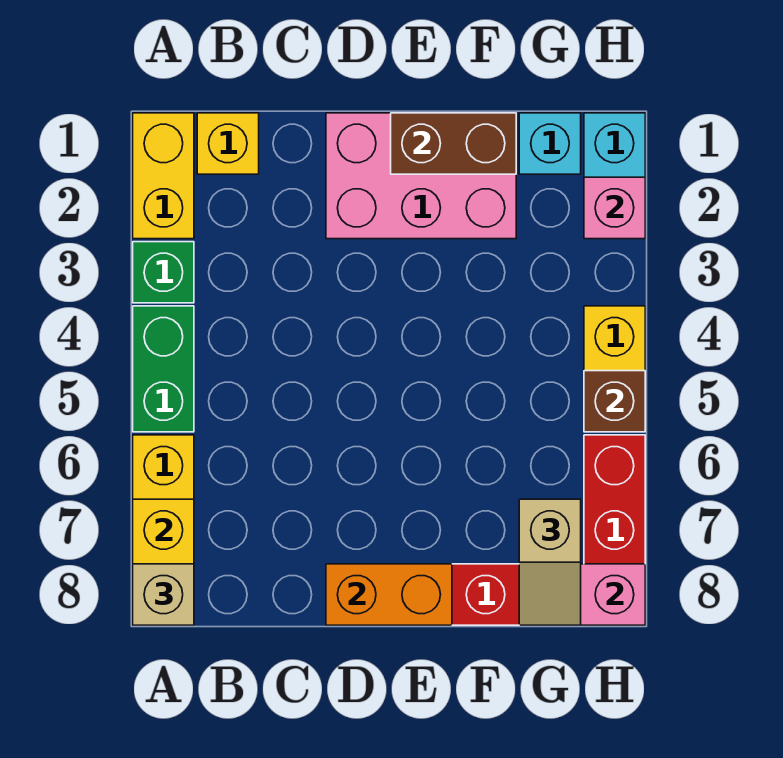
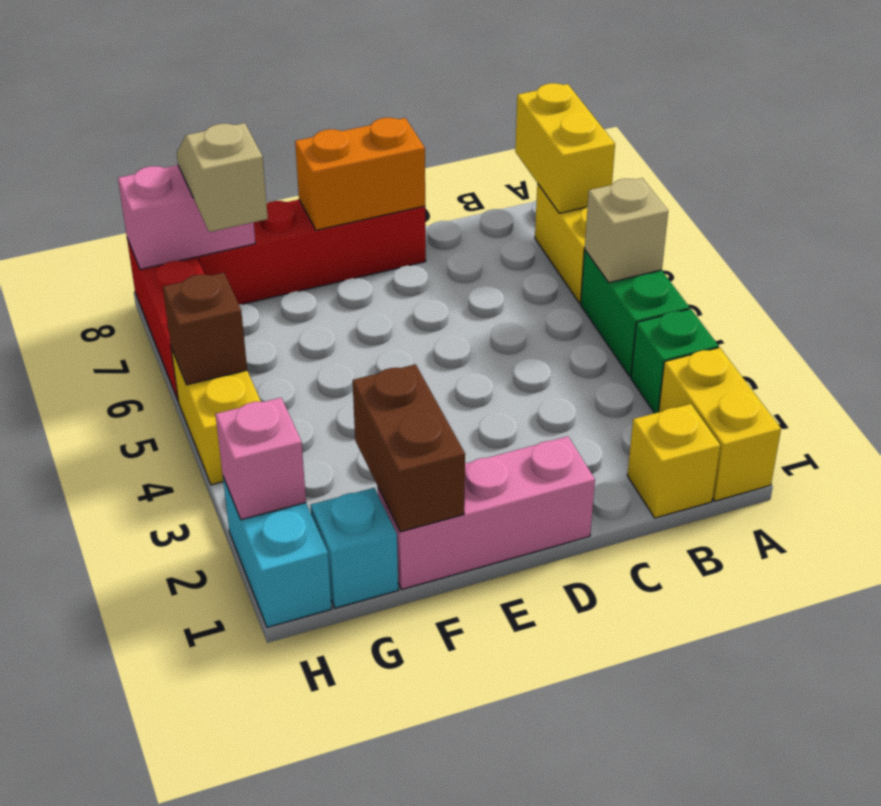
tan 1x1 brick [133,564,194,625] -> tan 1x1 brick moved to [585,178,668,283]
pink 2x3 brick [326,113,516,239] -> pink 1x3 brick [378,436,595,589]
brown 1x2 brick [391,113,516,174] -> brown 1x2 brick turned to [353,364,465,532]

